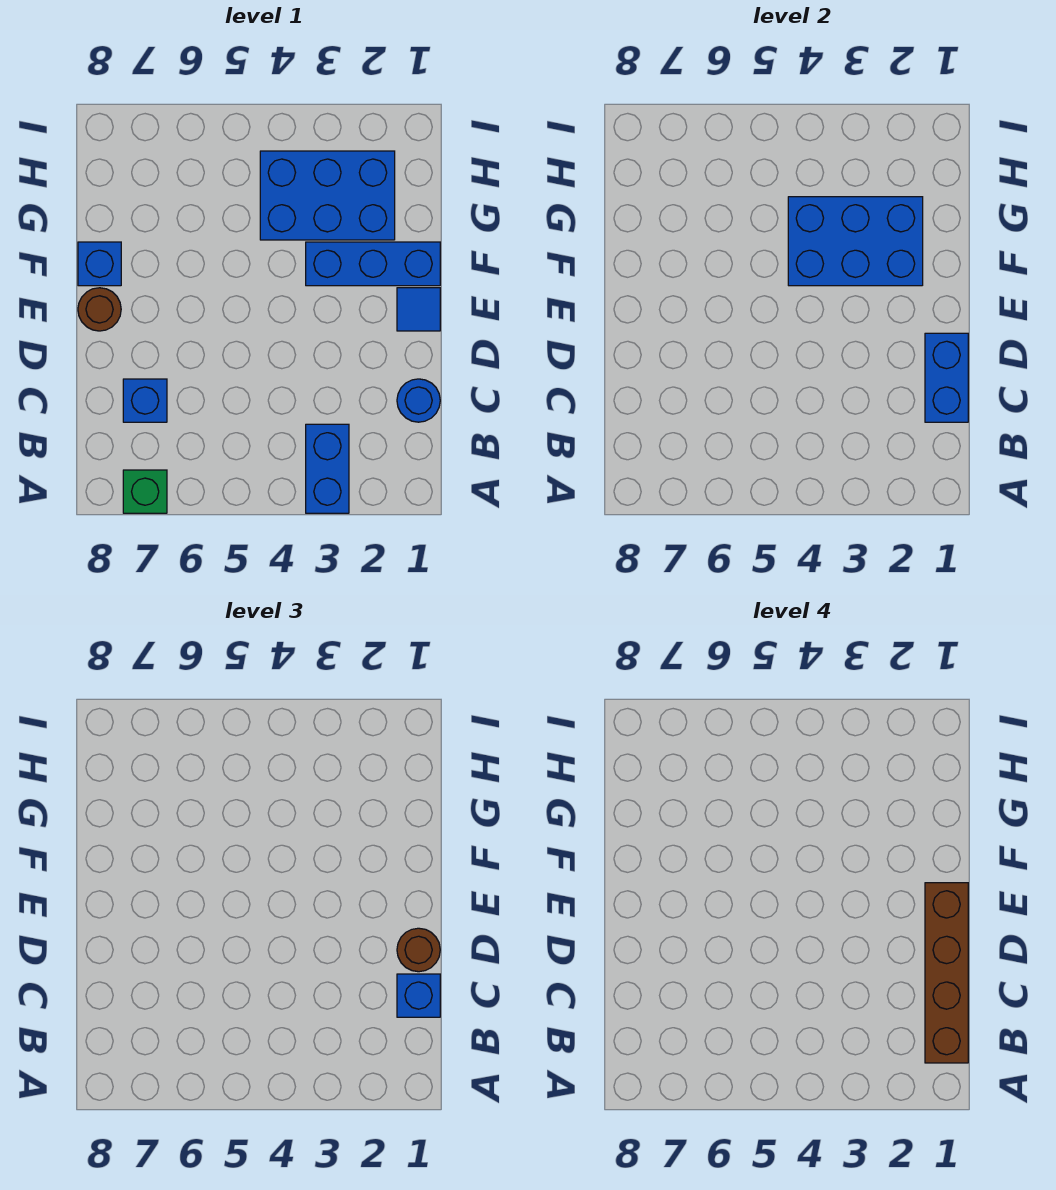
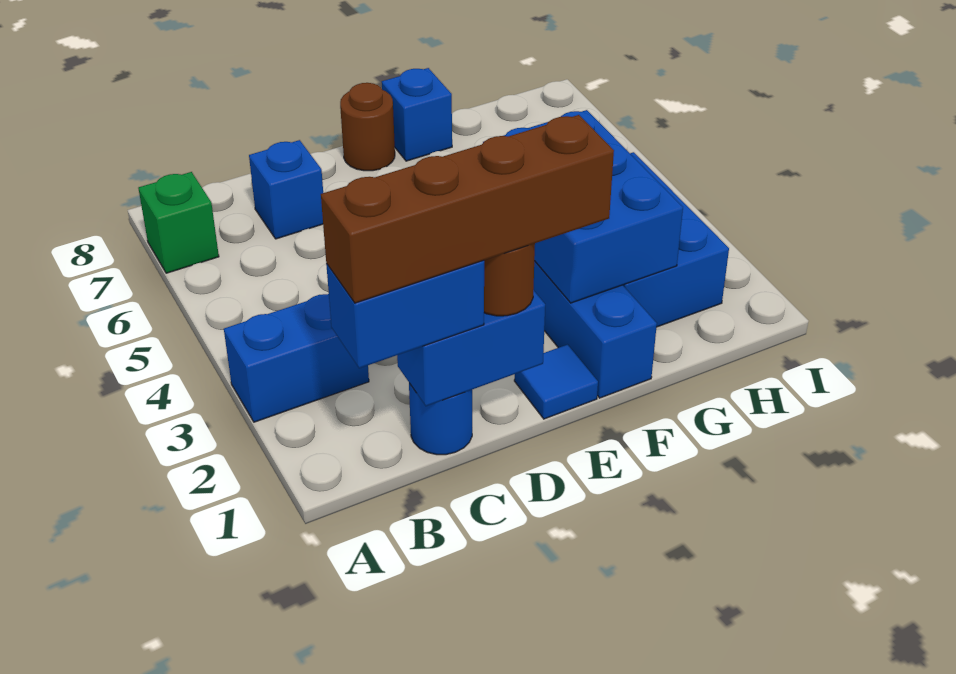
blue 1x1 brick [397,974,440,1017] -> blue 1x2 brick [326,260,484,368]

